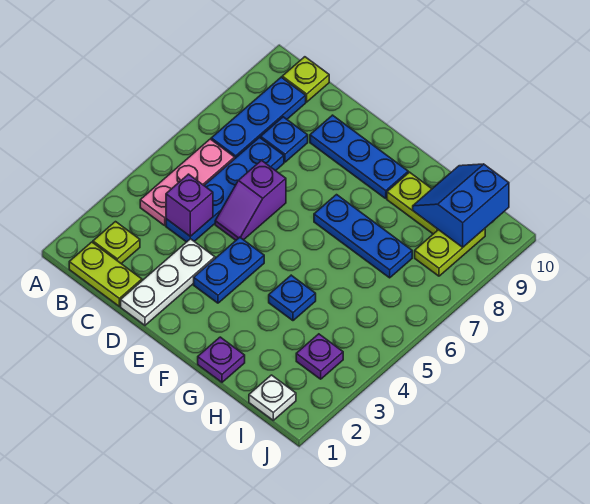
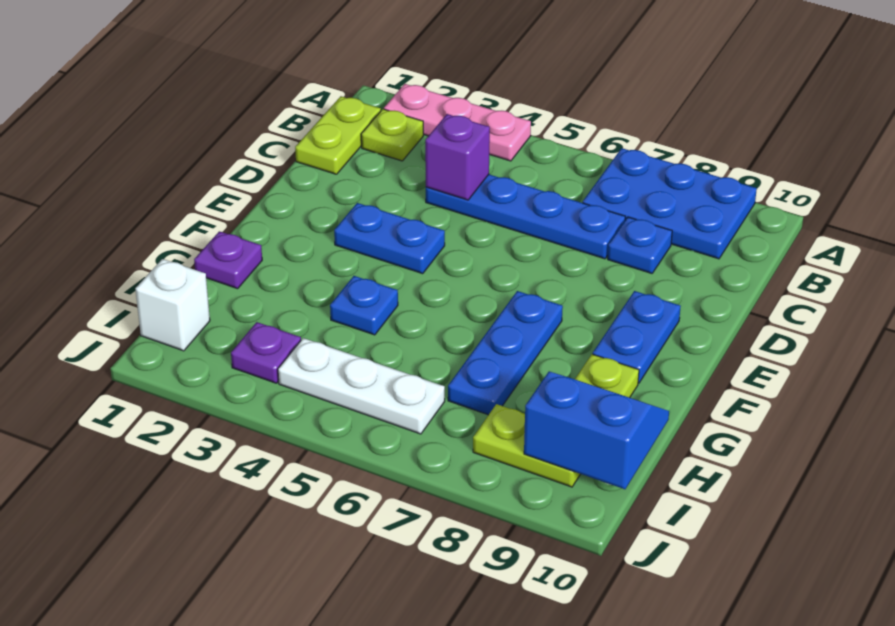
pink 1x3 plate [140,139,235,225] -> pink 1x3 plate moved to [384,84,531,161]
blue 1x3 plate [211,77,306,158] -> blue 2x3 plate [583,148,757,259]
lime 1x1 plate [282,57,329,102] -> none
white 1x3 plate [121,239,215,325] -> white 1x3 plate moved to [278,338,445,434]
purple 1x2 slope [215,161,286,240] -> none
blue 1x3 plate [310,115,408,198] -> blue 1x2 plate [593,291,681,383]
white 1x1 plate [249,375,296,420] -> white 1x1 brick [135,259,210,351]

